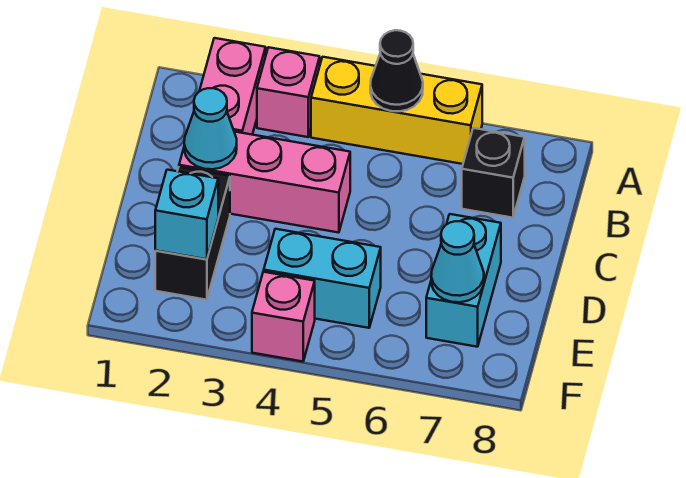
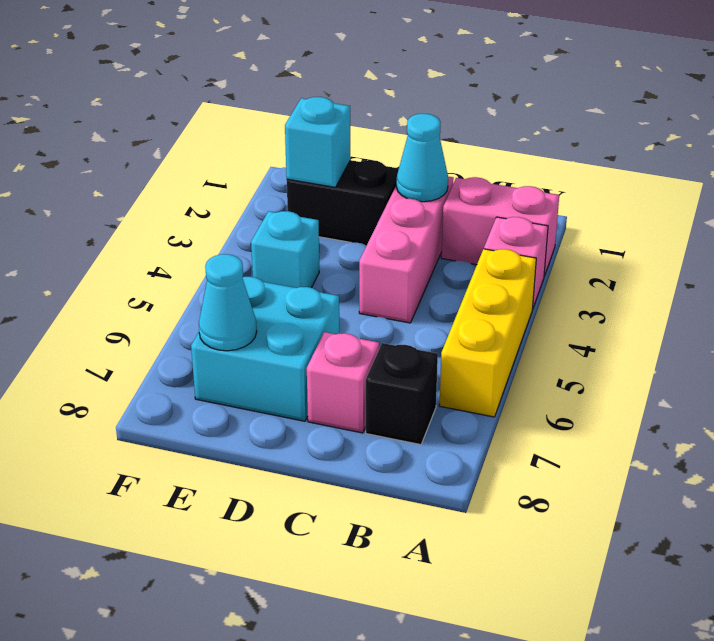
black 1x1 cone [370,30,423,111] -> none
cyan 1x2 brick [426,214,501,347] -> cyan 2x2 brick [191,277,339,421]
cyan 1x2 brick [264,229,381,328] -> cyan 1x1 brick [251,211,319,288]
pink 1x1 brick [252,272,315,362] -> pink 1x1 brick moved to [307,332,379,433]

